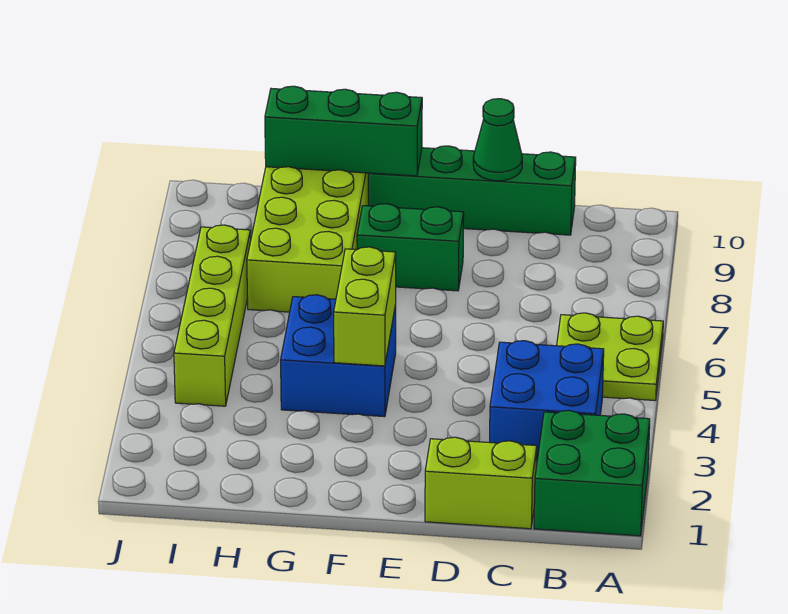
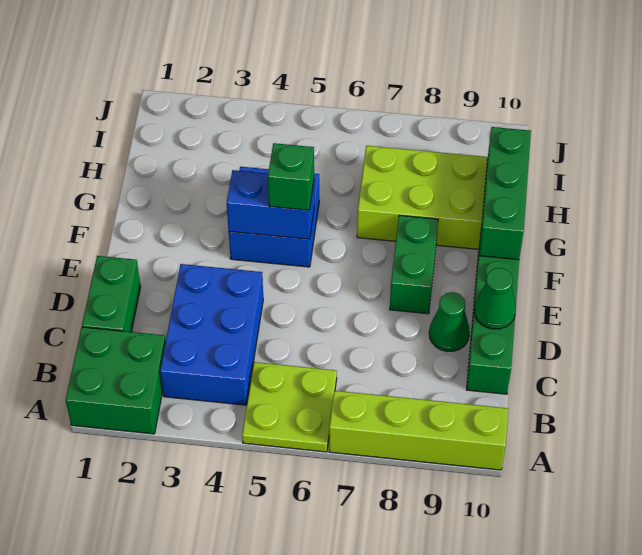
blue 2x2 brick [490,341,604,460] -> blue 2x3 brick [160,264,263,405]
lime 1x2 brick [425,437,537,529] -> green 1x2 brick [82,256,141,332]
none -> green 1x1 cone [429,292,470,351]
lime 1x2 brick [334,247,396,366] -> blue 1x2 brick [227,170,314,239]
none -> green 1x1 brick [268,143,314,210]
lime 1x4 brick [174,225,251,406] -> lime 1x4 brick moved to [329,391,508,470]

